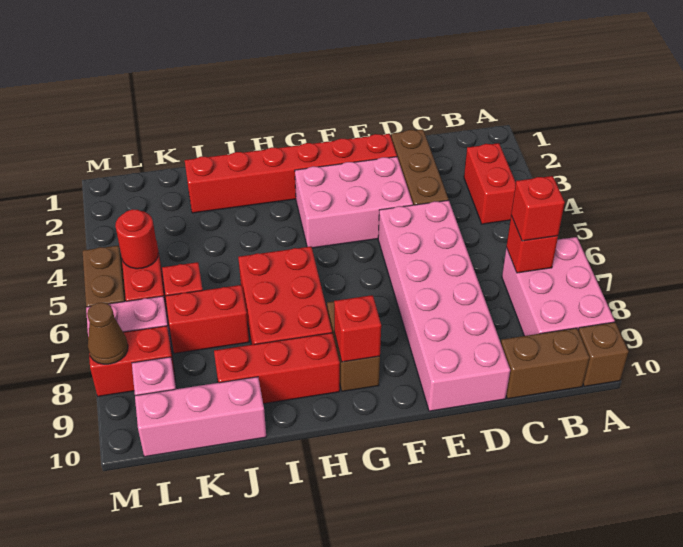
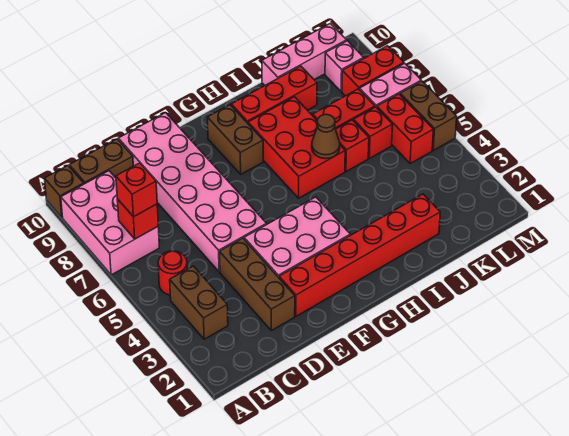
red 1x2 brick [464,143,516,224] -> brown 1x2 brick [170,266,228,339]
red 1x1 brick [334,295,381,362] -> red 1x1 brick moved to [336,120,369,172]
red 1x1 round brick [115,209,158,269] -> red 1x1 round brick moved to [158,251,187,295]
brown 1x1 cone [87,303,128,364] -> brown 1x1 cone moved to [312,114,340,159]

